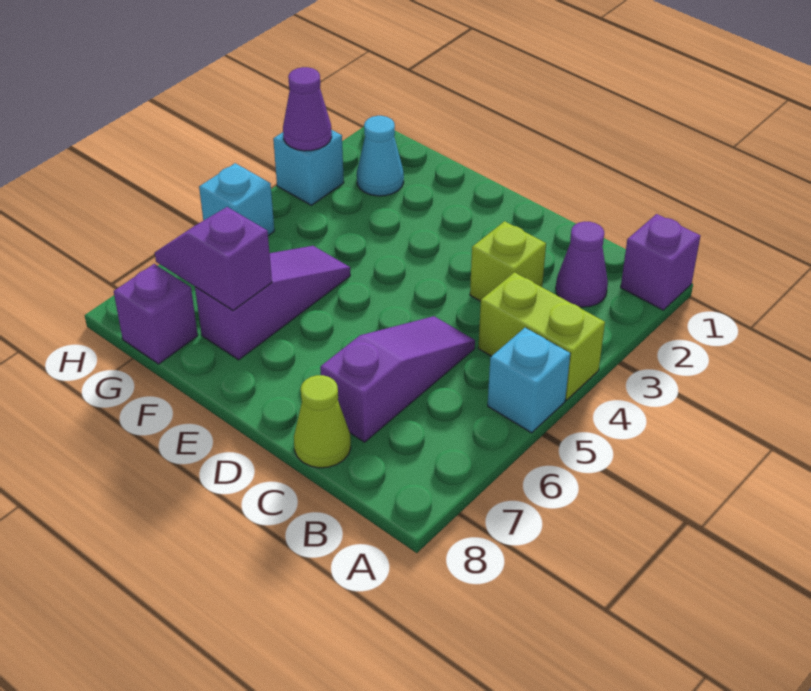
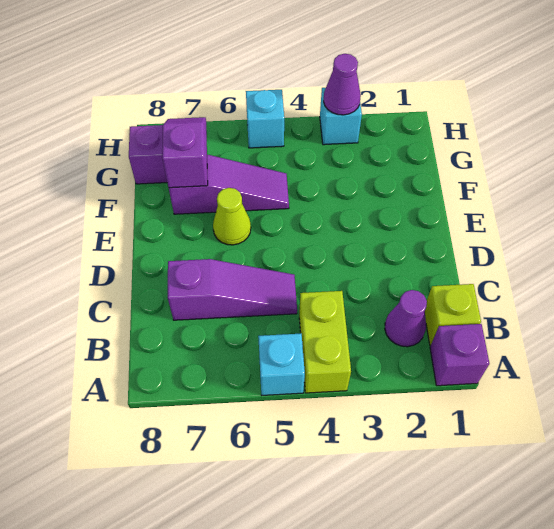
lime 1x1 brick [470,221,546,301] -> lime 1x1 brick moved to [425,284,481,345]
lime 1x1 cone [294,375,351,468] -> lime 1x1 cone moved to [213,188,251,245]
cyan 1x1 cone [357,116,404,196] -> none

